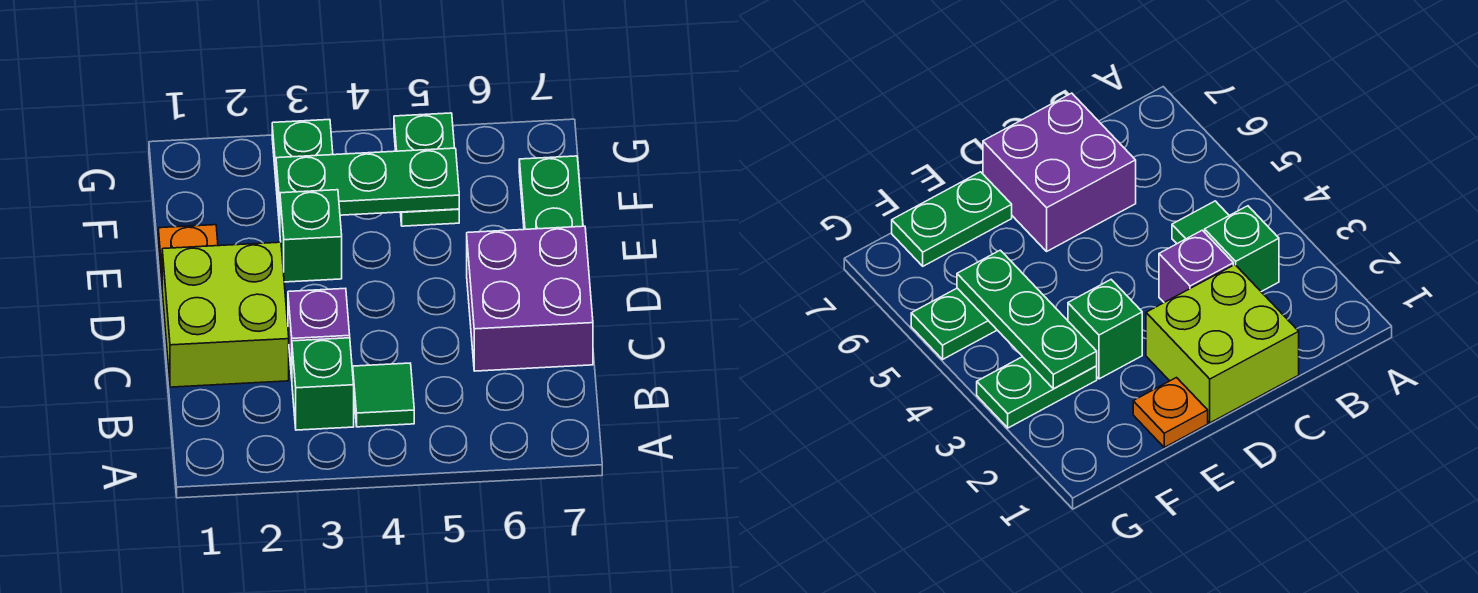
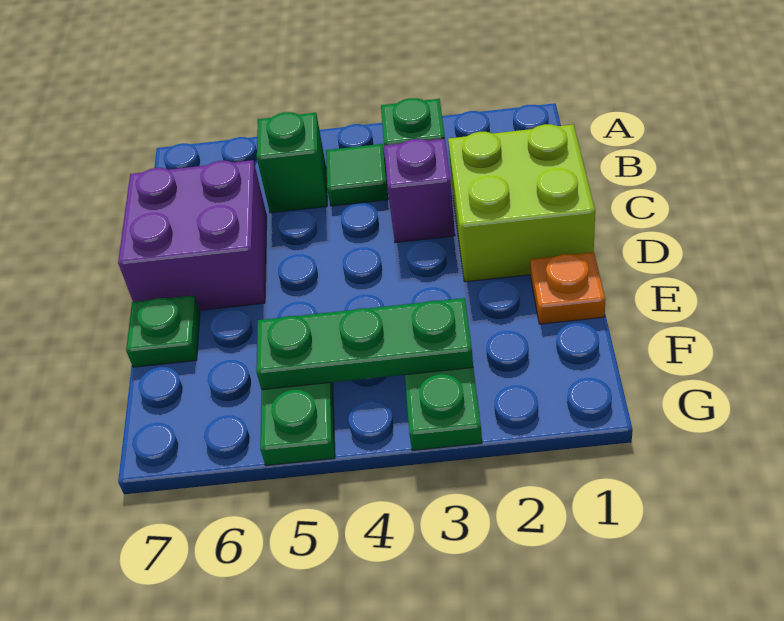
green 1x1 brick [280,190,342,282] -> green 1x1 brick moved to [257,112,327,213]
green 1x2 plate [519,156,583,229] -> green 1x1 plate [126,295,200,367]

